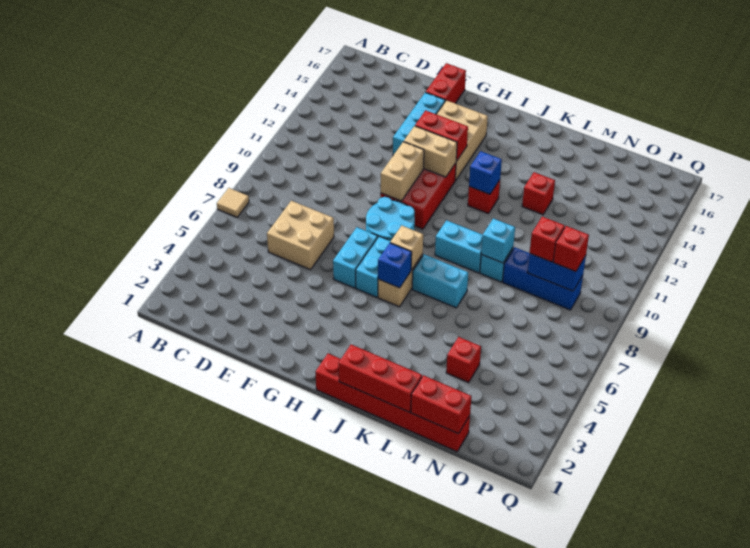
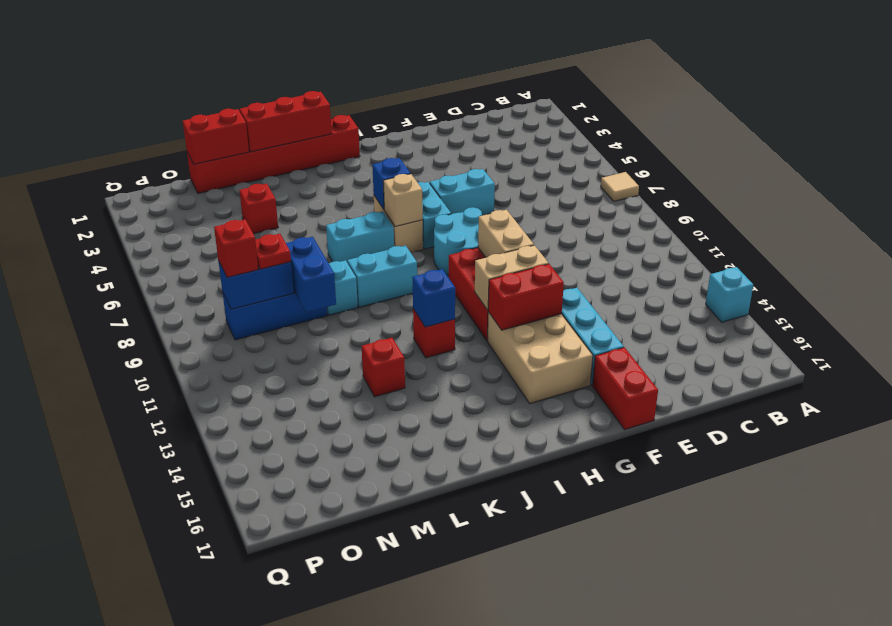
tan 2x2 brick [267,201,334,270] -> none
cyan 1x2 brick [333,227,378,288] -> cyan 1x2 brick turned to [430,169,495,215]
cyan 1x1 brick [481,218,515,263] -> cyan 1x1 brick moved to [706,267,753,322]
none -> blue 1x2 brick [286,237,336,312]
red 1x1 brick [530,217,565,262] -> red 1x1 plate [255,234,291,269]

